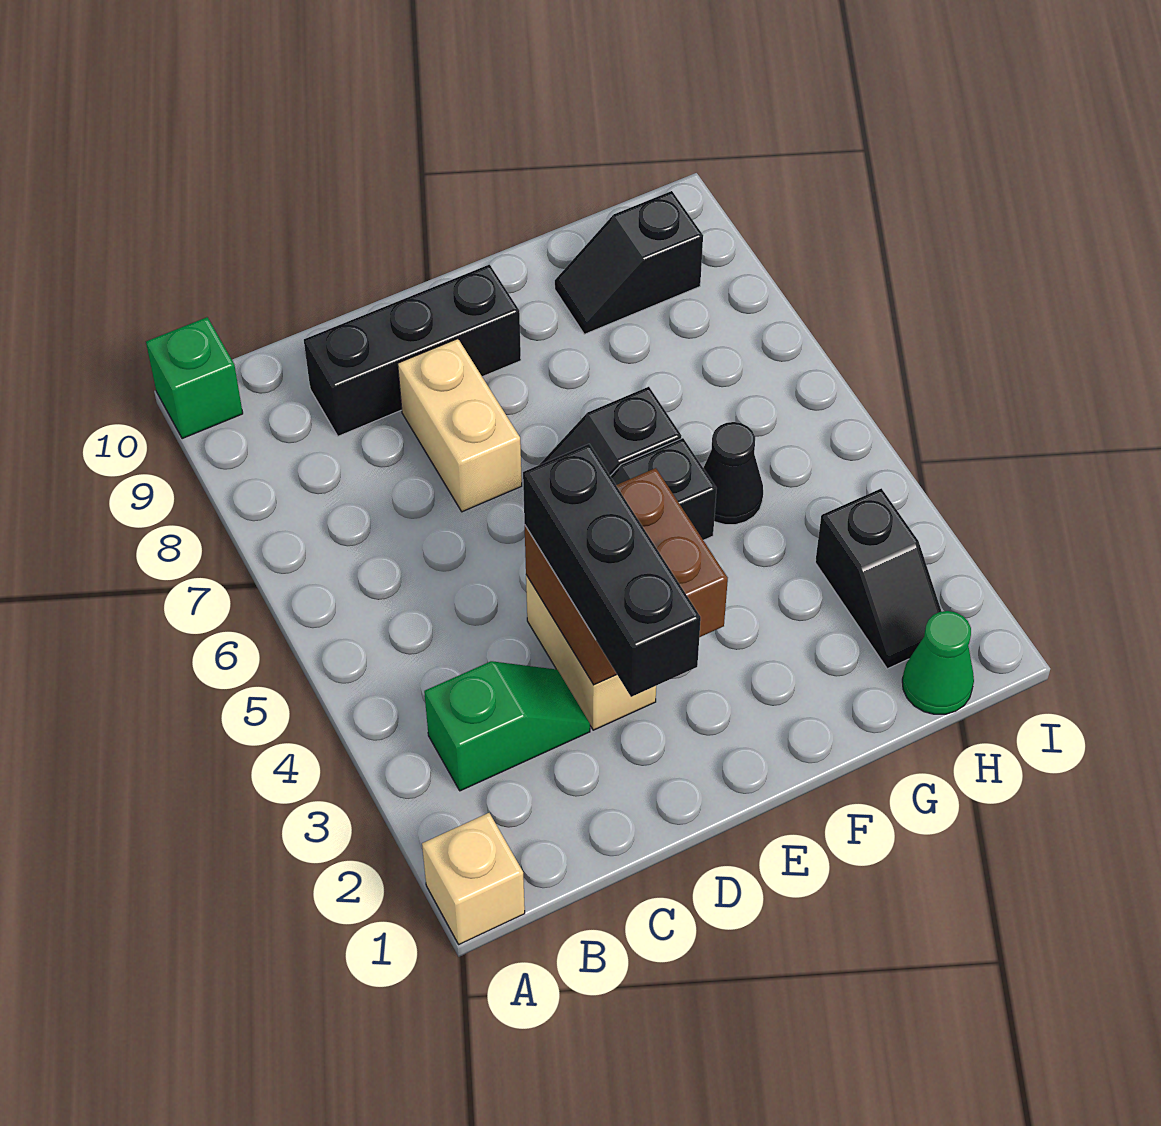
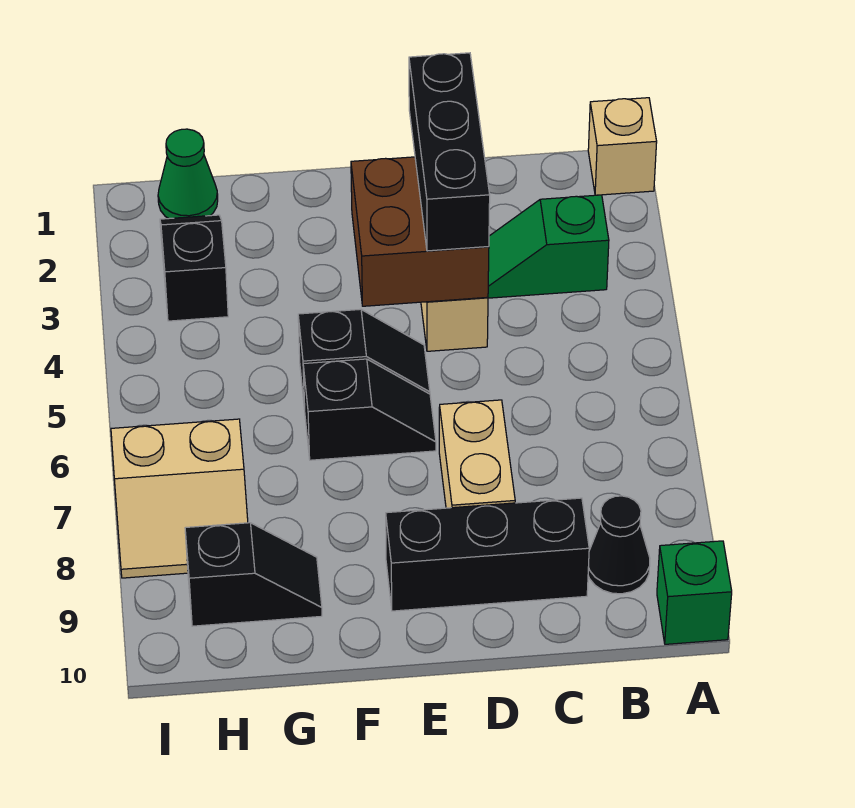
black 1x1 cone [703,422,763,525] -> black 1x1 cone moved to [588,496,650,594]
none -> tan 2x2 slope [111,419,248,578]

